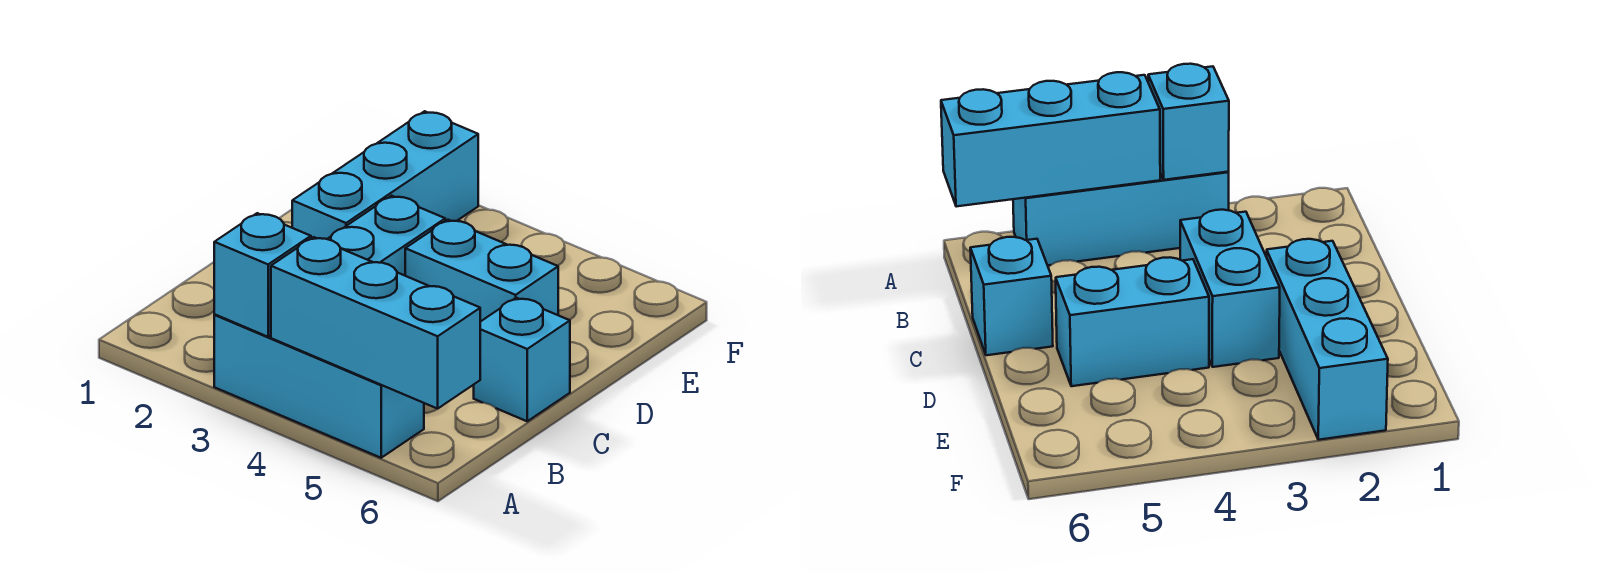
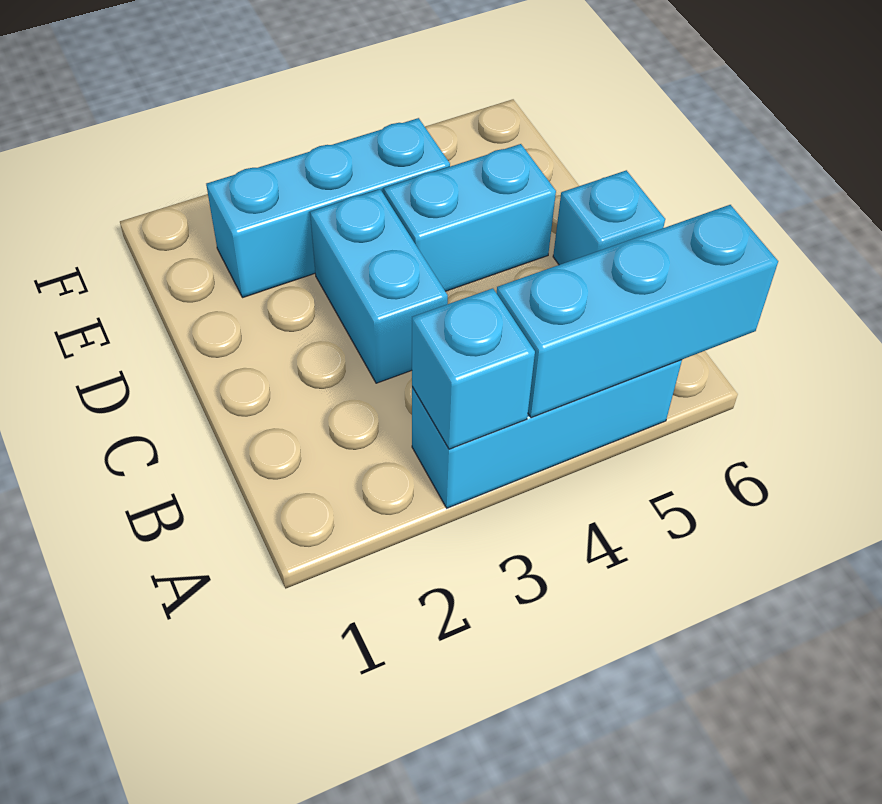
cyan 1x3 brick [292,111,478,239] -> cyan 1x3 brick turned to [206,118,450,298]

